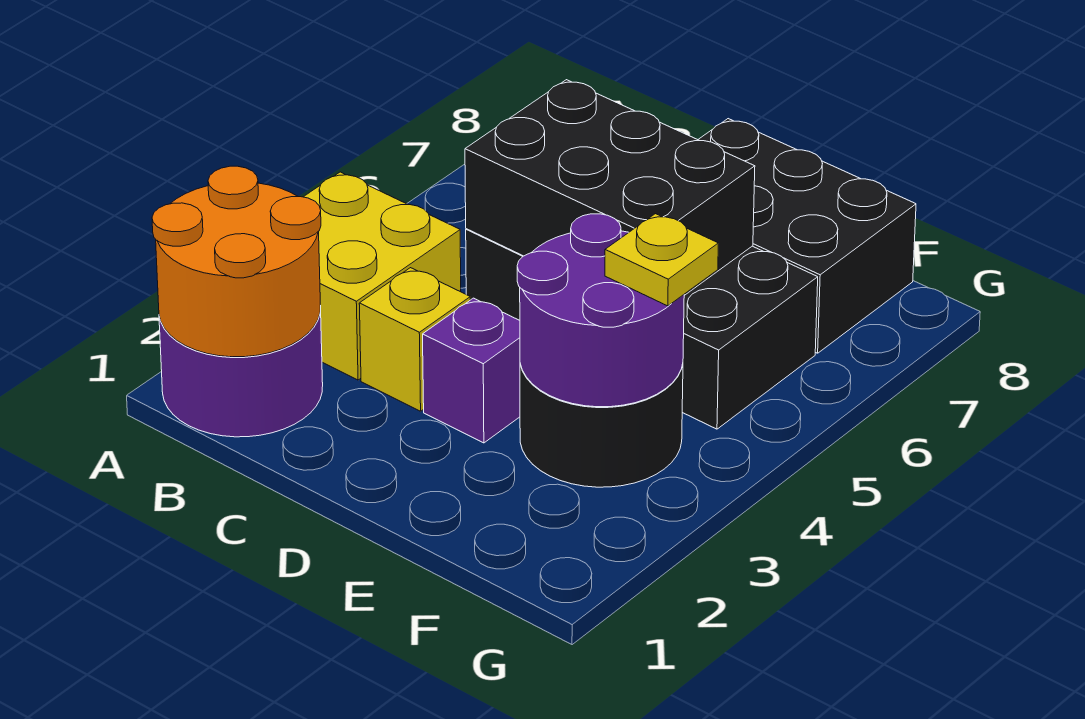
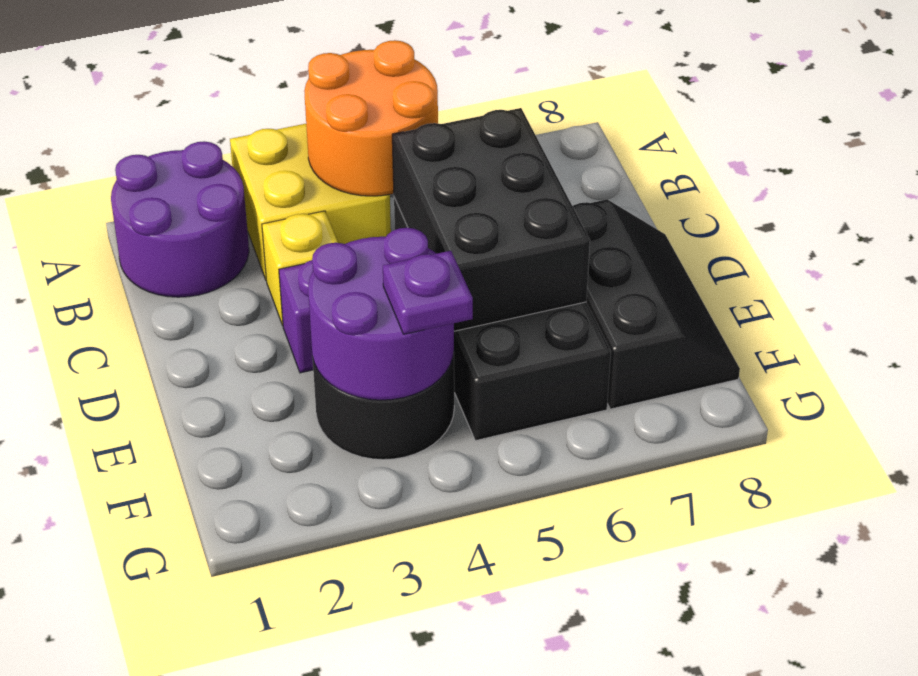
orange 2x2 round brick [152,166,321,357] -> orange 2x2 round brick moved to [304,40,438,196]
black 2x3 brick [698,119,916,353] -> black 2x3 slope [573,200,740,409]
yellow 1x1 plate [605,214,718,306] -> purple 1x1 plate [383,251,473,334]

